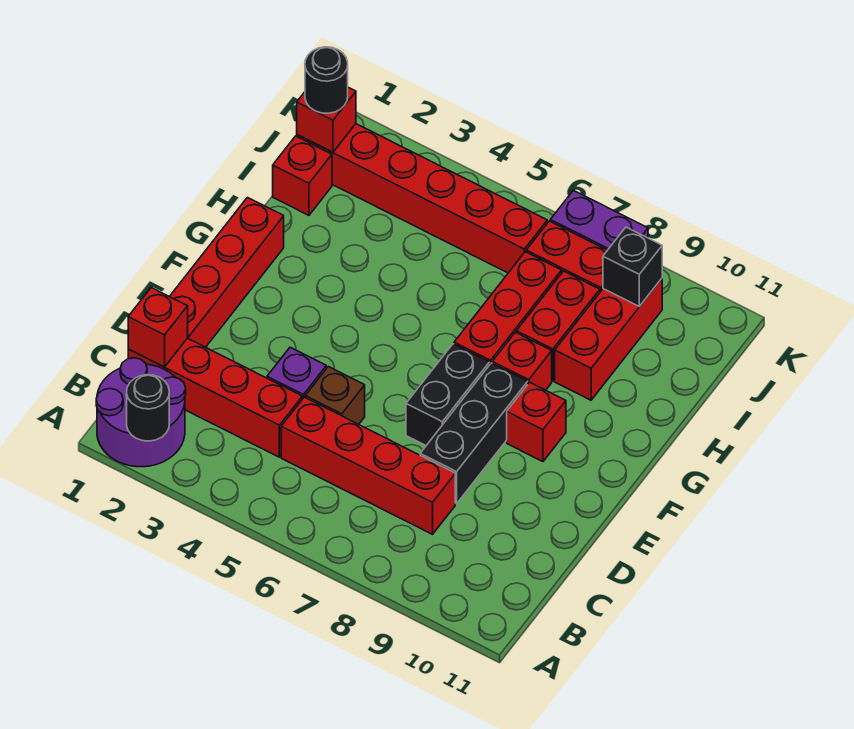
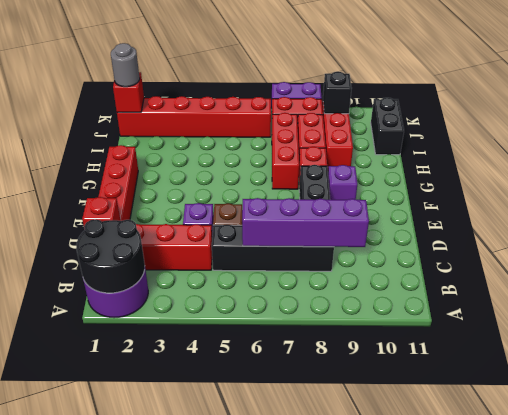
black 1x1 round brick [127,375,169,441] -> black 2x2 round brick [76,219,145,293]
red 1x4 brick [281,397,455,534] -> black 1x4 brick [212,225,334,271]
none -> purple 1x4 brick [242,198,369,247]
black 1x2 brick [406,344,489,445] -> black 1x2 brick moved to [371,98,404,155]
red 1x1 brick [507,382,566,462] -> purple 1x1 brick [328,165,357,200]
red 1x1 brick [273,136,332,215] -> none
black 1x1 round brick [305,47,348,113] -> grey 1x1 round brick [111,43,140,87]

